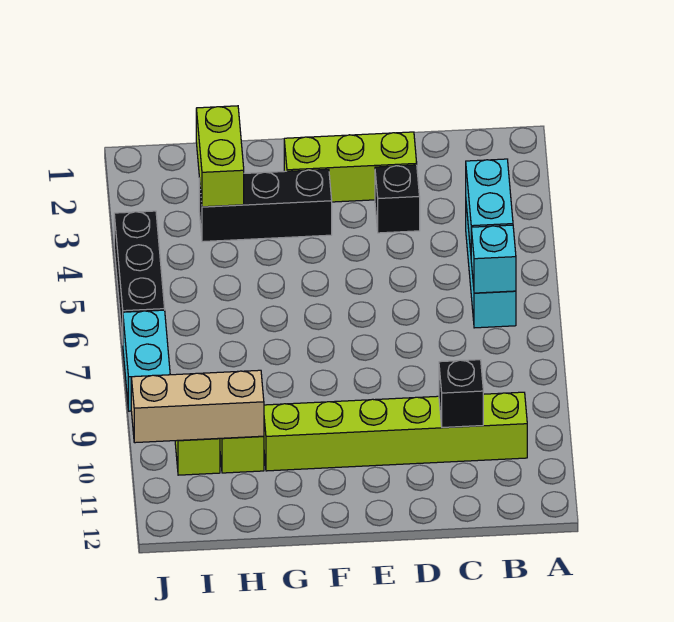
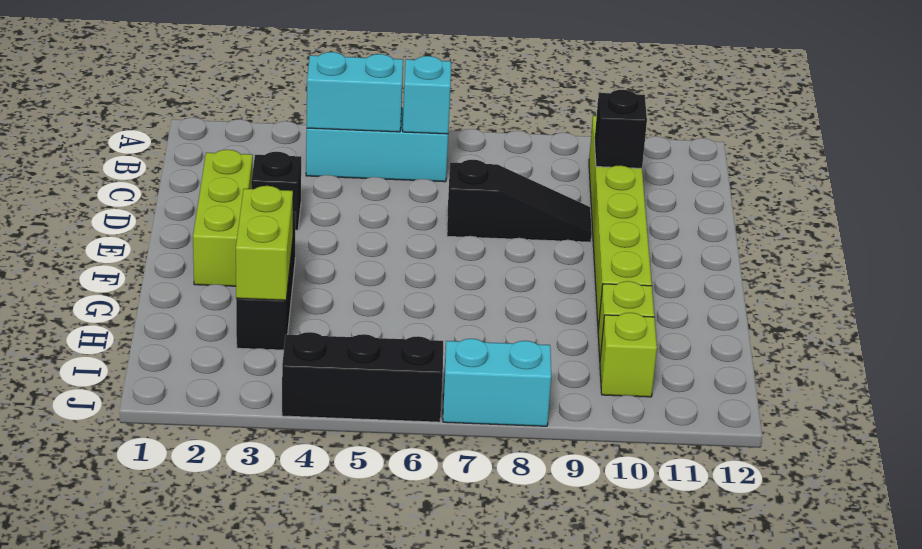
none -> black 1x3 slope [447,160,592,242]
lime 1x2 brick [196,106,244,207] -> lime 1x2 brick turned to [236,186,293,300]
tan 1x3 brick [131,370,264,443] -> none

